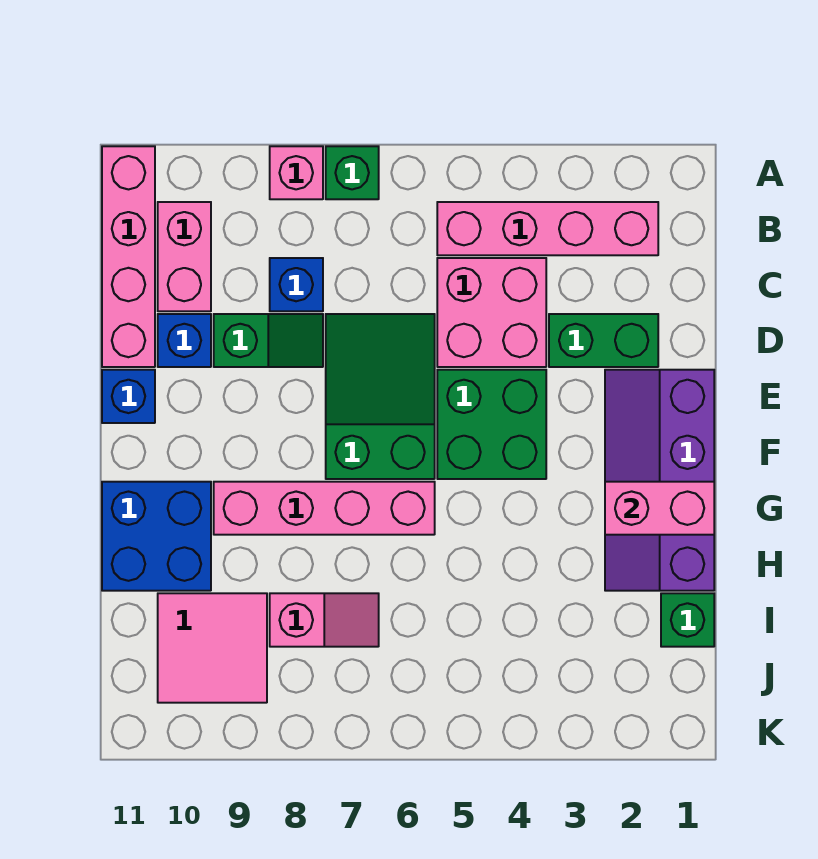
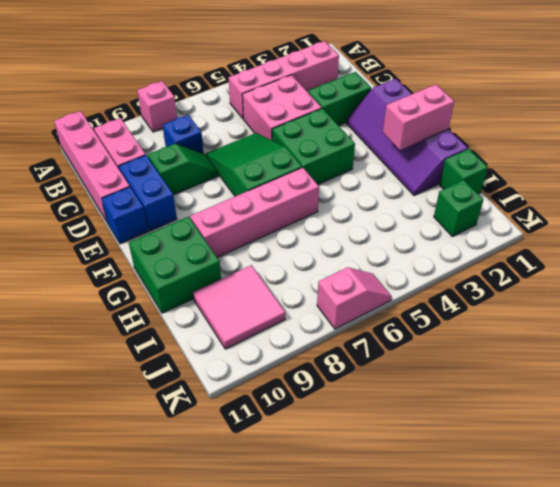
green 1x1 brick [326,146,379,199] -> green 1x1 brick moved to [434,180,483,237]
blue 1x1 brick [158,314,211,367] -> blue 1x2 brick [119,155,177,231]
blue 2x2 brick [102,482,211,591] -> green 2x2 brick [129,217,221,313]
pink 1x2 slope [270,593,379,647] -> pink 1x2 slope moved to [317,267,392,329]

